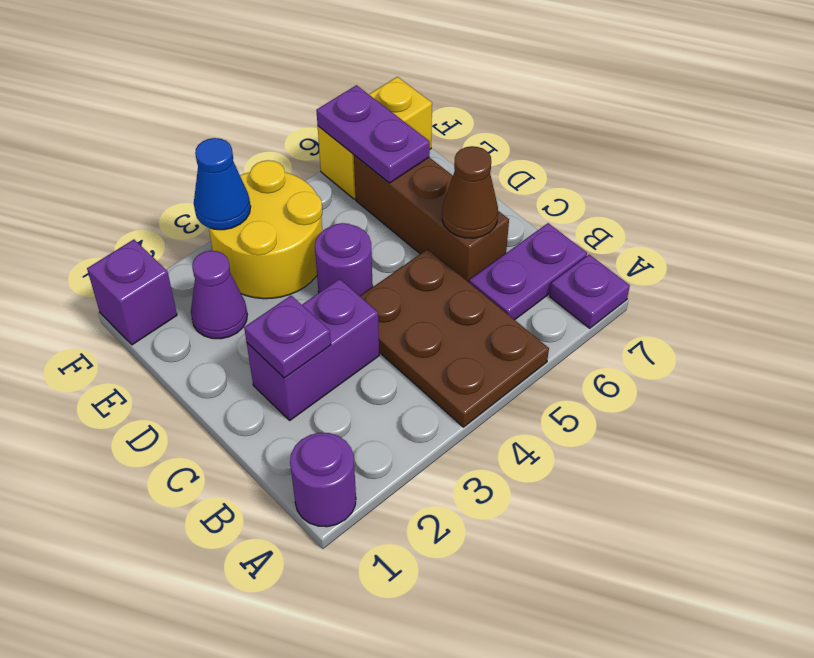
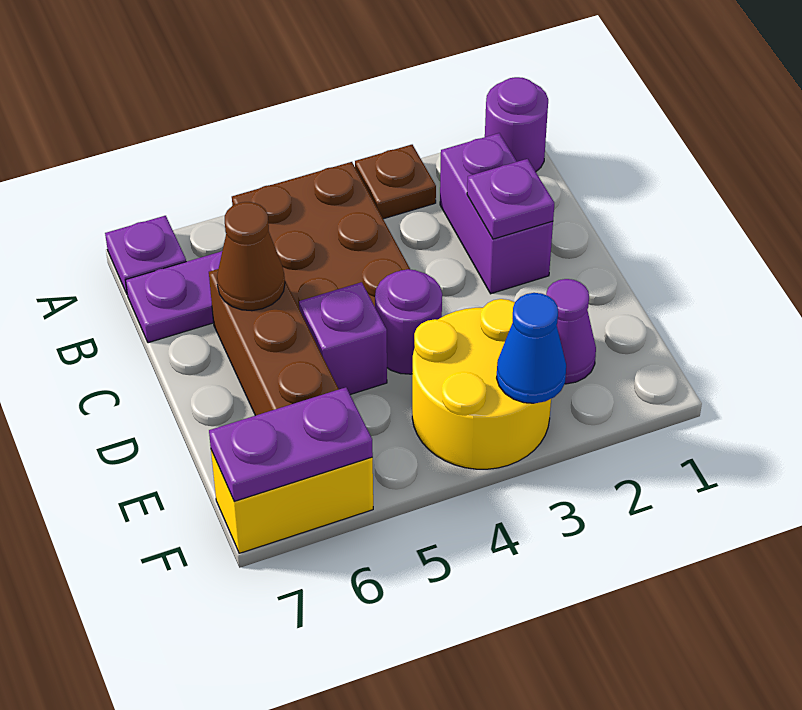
none -> brown 1x1 plate [355,145,436,219]
purple 1x2 brick [247,279,379,420] -> purple 1x2 brick turned to [440,133,553,294]
purple 1x2 plate [316,85,430,183] -> purple 1x2 plate turned to [209,387,373,501]
purple 1x1 brick [87,240,177,345] -> purple 1x1 brick moved to [299,282,387,395]

